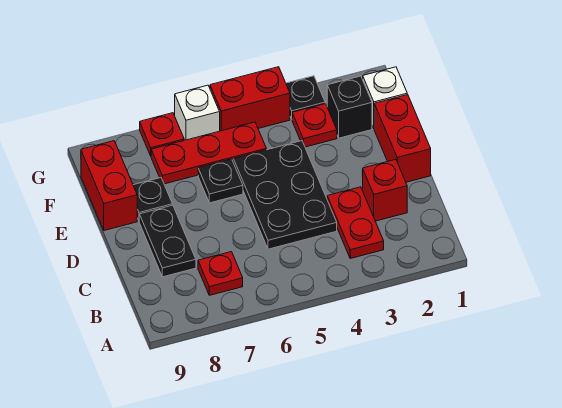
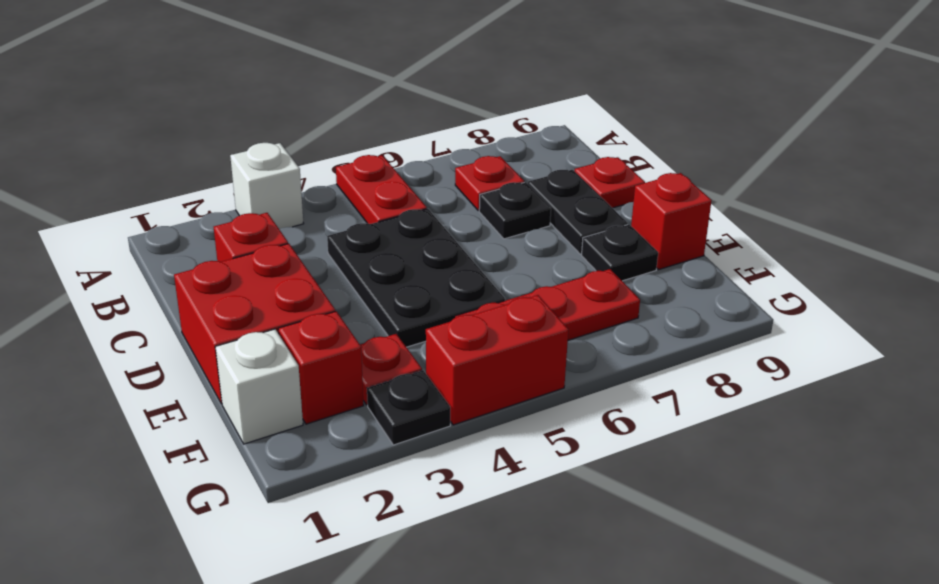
red 1x2 plate [327,187,384,258] -> red 1x2 plate moved to [336,155,427,224]
red 1x2 brick [374,95,431,182] -> red 2x2 brick [174,244,335,404]
black 1x1 plate [198,159,243,203] -> black 1x1 plate moved to [479,182,551,239]
red 1x2 brick [81,141,137,230] -> red 1x1 brick [631,173,712,269]
black 1x1 brick [327,76,372,138] -> red 1x1 brick [278,311,364,424]
white 1x1 brick [175,85,220,140] -> white 1x1 brick moved to [230,143,304,229]
red 1x1 plate [140,113,184,156] -> red 1x1 plate moved to [575,157,645,208]

